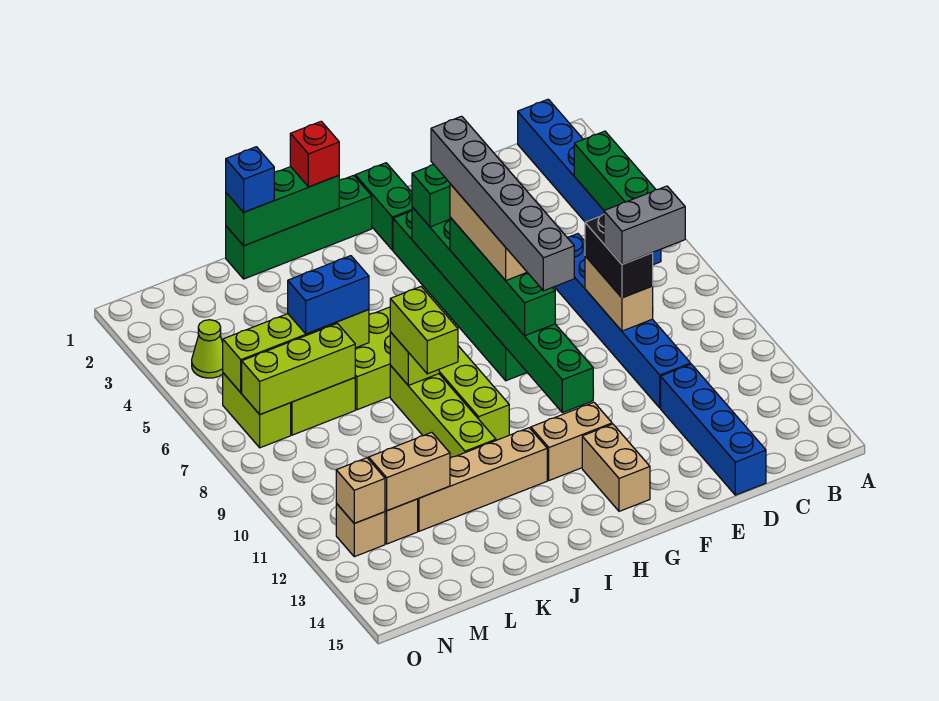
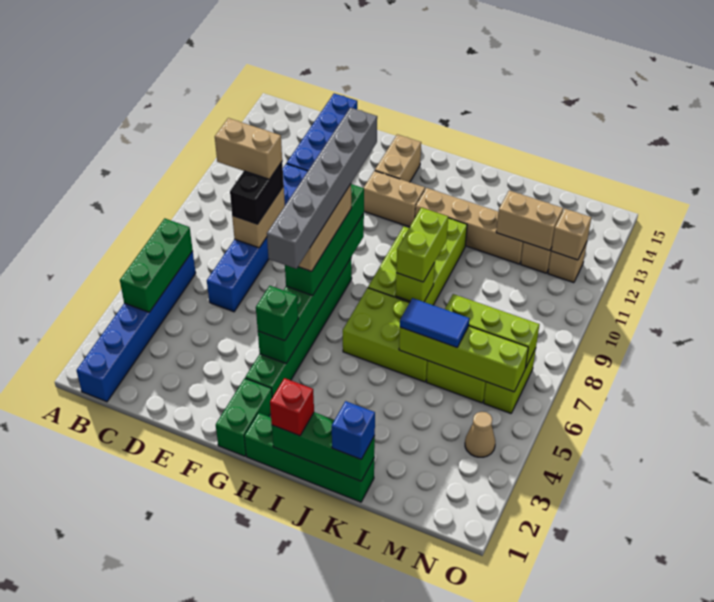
grey 1x2 brick [604,186,685,264] -> tan 1x2 brick [215,118,282,179]
green 1x8 brick [412,207,593,413] -> green 1x6 brick [258,213,364,363]
blue 1x2 brick [288,256,369,334] -> blue 1x2 tile [400,298,470,347]
lime 1x1 cone [192,320,223,378] -> tan 1x1 cone [465,412,495,457]

